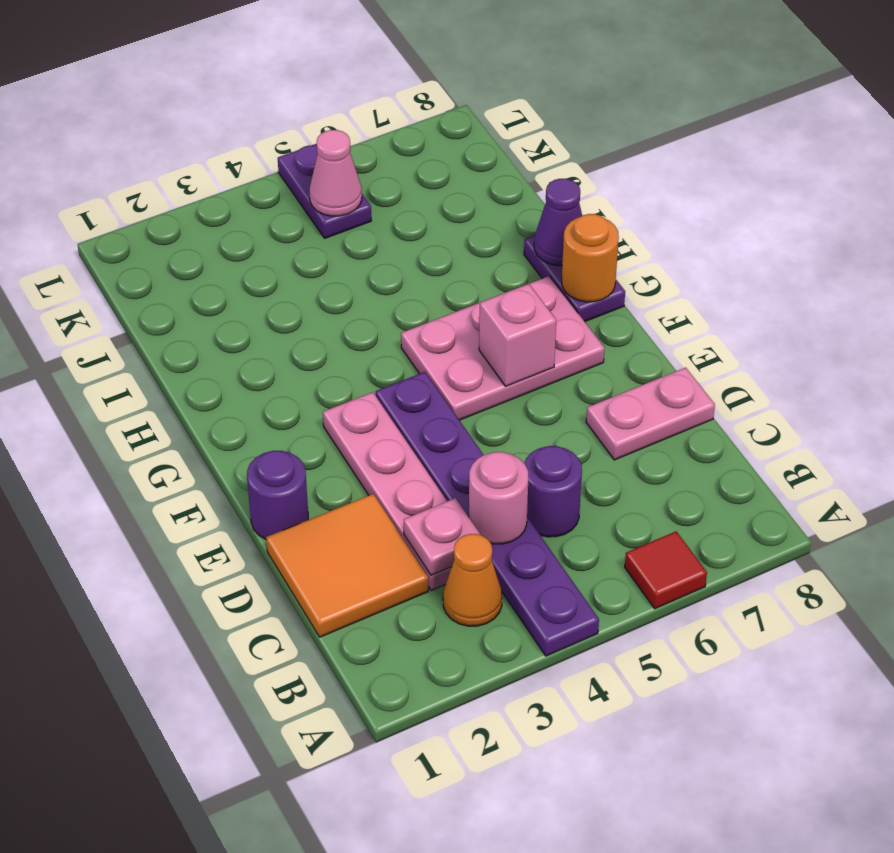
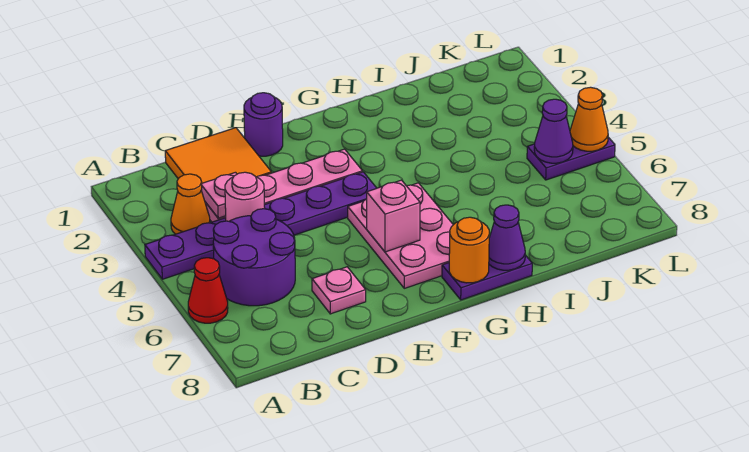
red 1x1 tile [625,531,707,609] -> red 1x1 cone [188,258,228,323]
purple 1x1 round brick [524,446,582,537] -> purple 2x2 round brick [213,209,295,306]
pink 1x2 plate [586,368,715,460] -> pink 1x1 plate [312,267,366,314]
pink 1x1 cone [310,130,362,216] -> purple 1x1 cone [534,99,573,163]
none -> orange 1x1 cone [570,87,608,151]

